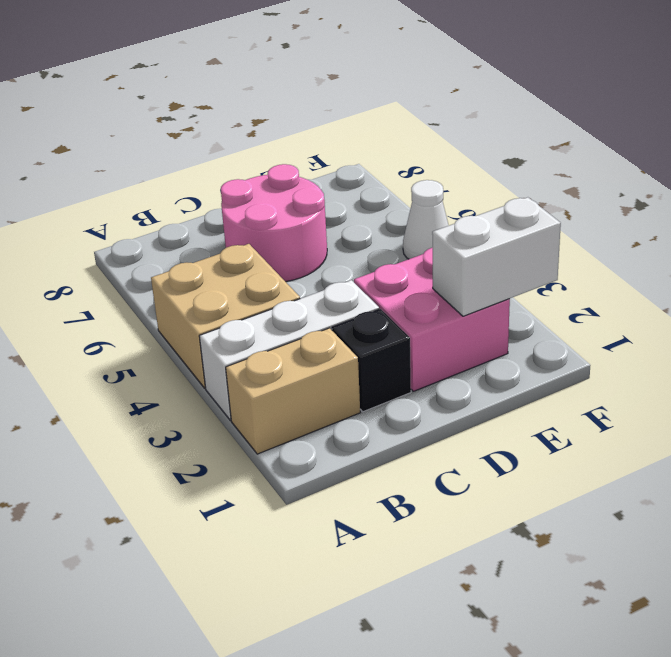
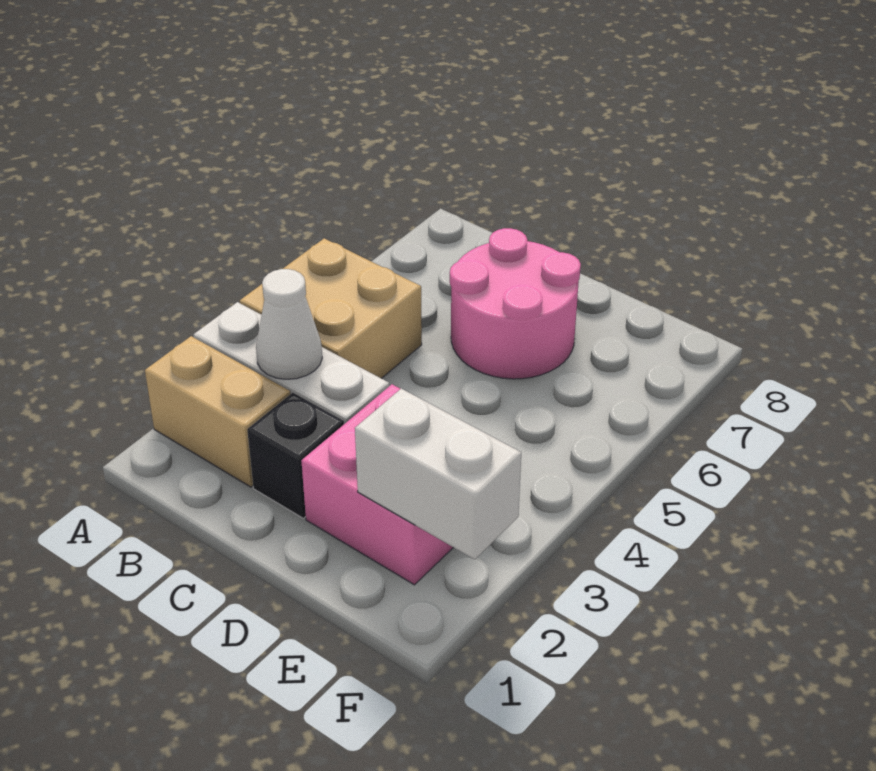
white 1x1 cone [403,180,449,259] -> white 1x1 cone moved to [256,269,322,379]

